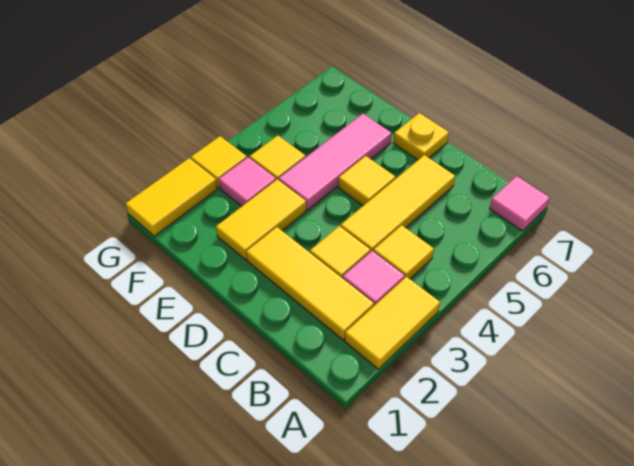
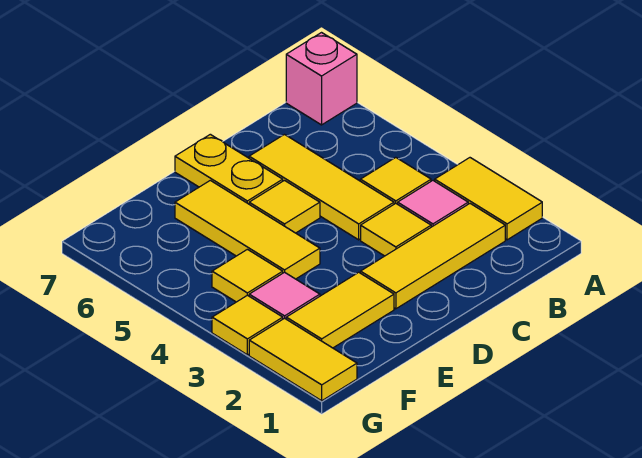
pink 1x1 tile [490,176,550,231] -> pink 1x1 brick [286,33,357,125]
yellow 1x1 plate [393,113,449,160] -> yellow 1x2 plate [175,134,283,204]
yellow 1x2 tile [216,179,306,260] -> yellow 1x2 tile turned to [286,272,394,348]
pink 1x3 tile [279,114,391,210] -> yellow 1x3 tile [175,180,320,279]

